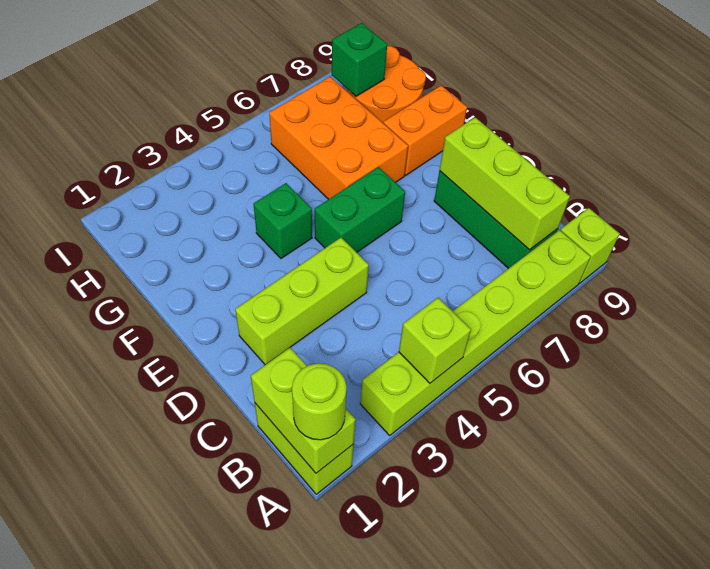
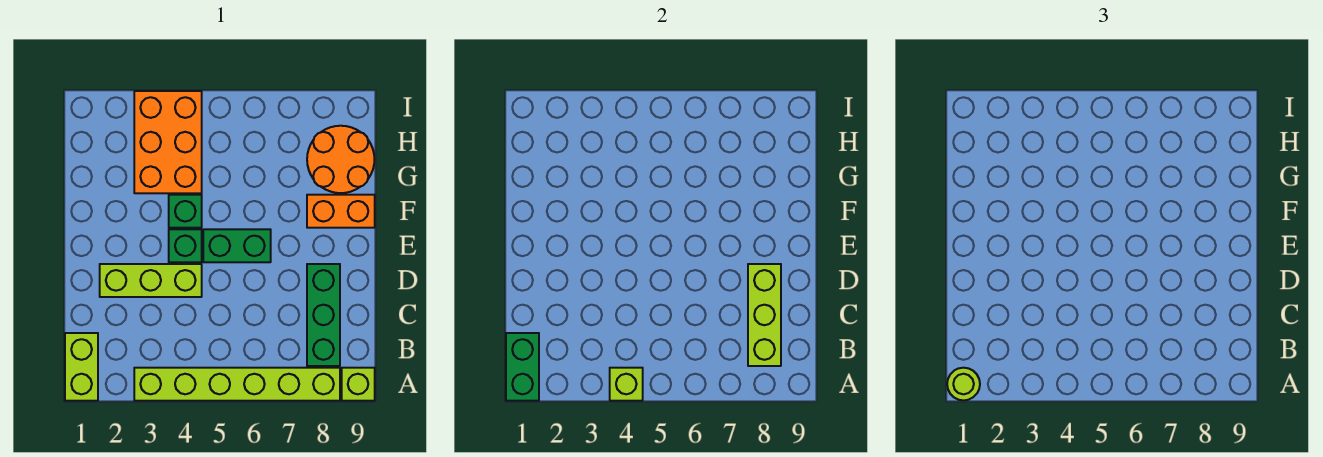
lime 1x2 brick [251,348,356,473] -> green 1x2 brick [506,333,539,401]
orange 2x3 brick [269,77,408,199] -> orange 2x3 brick moved to [134,91,202,193]
green 1x1 brick [332,23,387,96] -> green 1x1 brick moved to [169,229,202,262]

